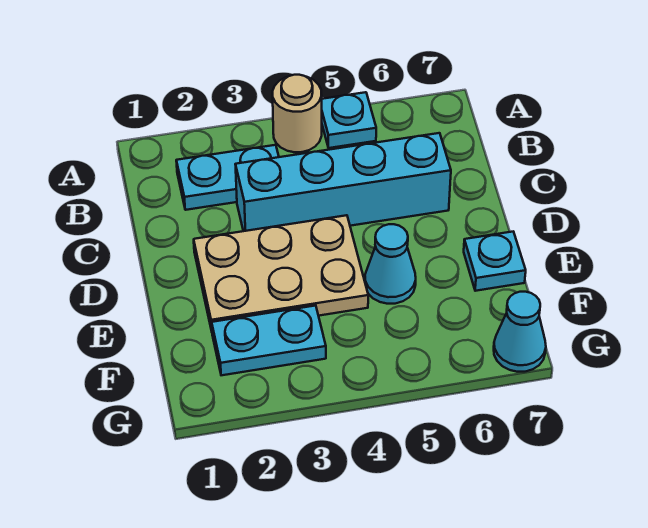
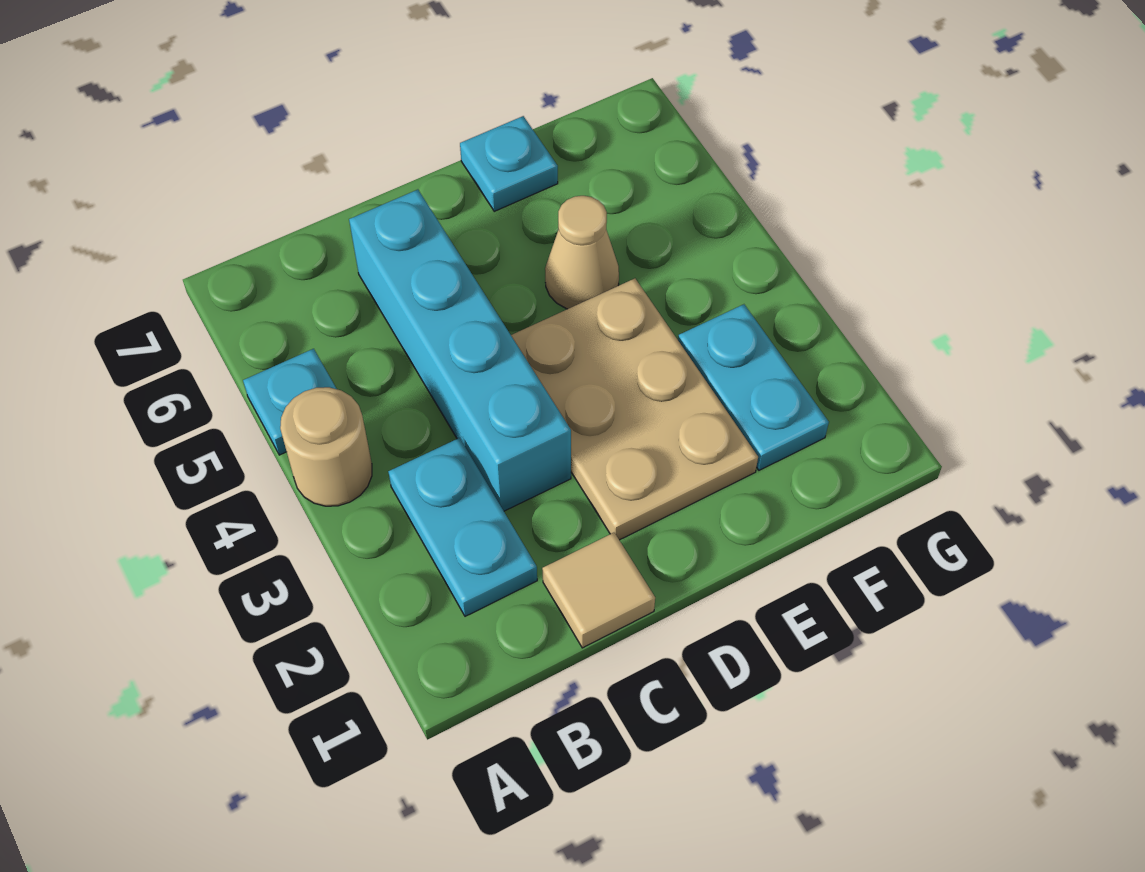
none -> tan 1x1 tile [542,533,655,648]
cyan 1x1 cone [365,224,416,304] -> tan 1x1 cone [545,196,619,309]
cyan 1x1 cone [494,292,546,372] -> none

